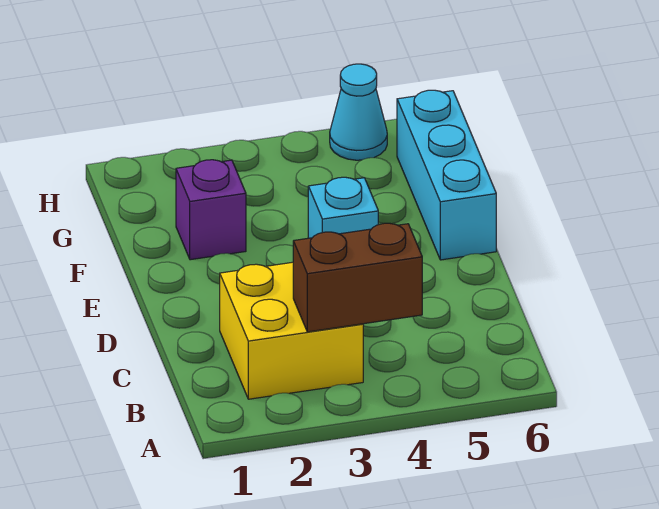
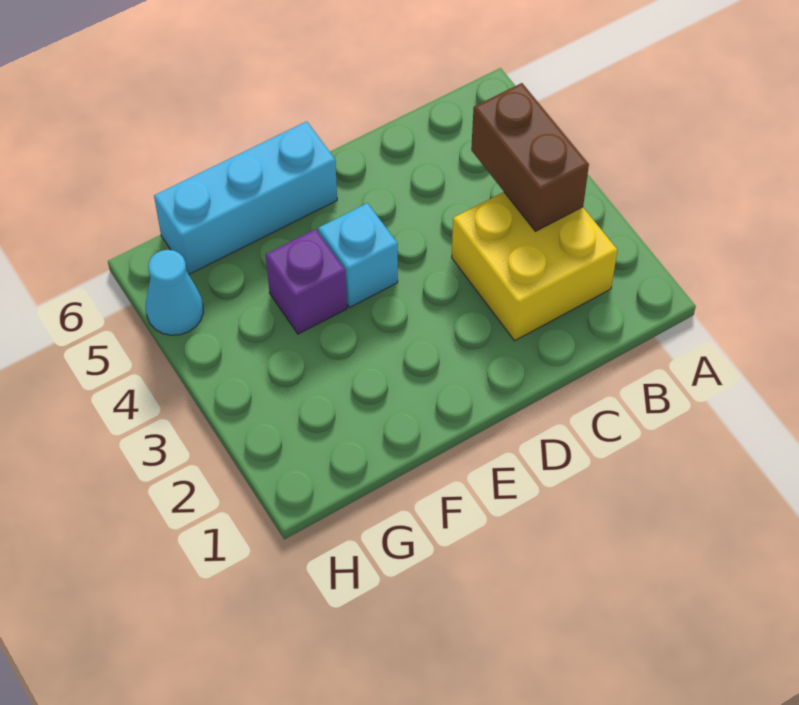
purple 1x1 brick [176,160,246,260] -> purple 1x1 brick moved to [266,229,347,334]

